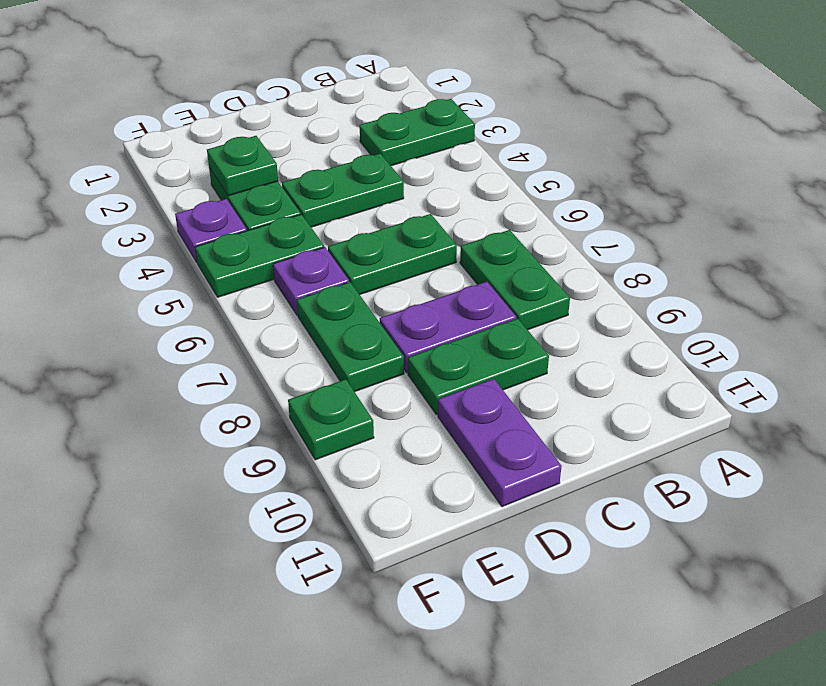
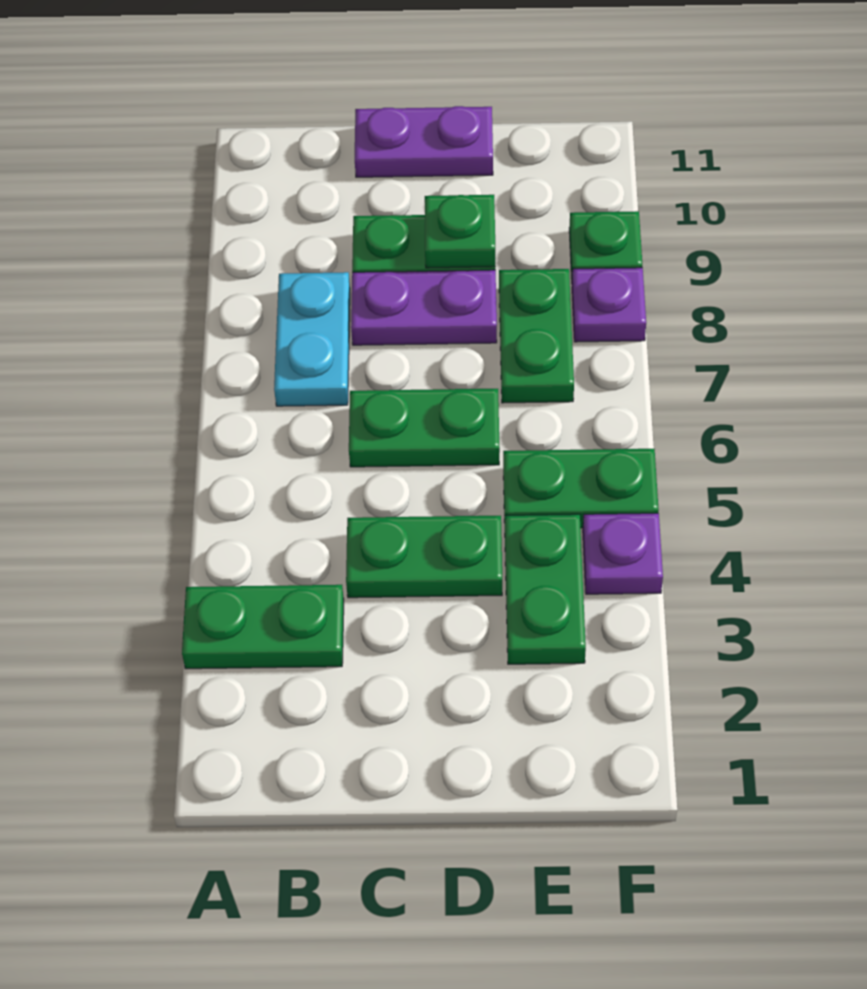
green 1x2 plate [460,230,570,330] -> cyan 1x2 plate [274,272,350,406]
purple 1x2 plate [438,379,562,507] -> purple 1x2 plate turned to [355,106,493,177]
green 1x1 plate [207,136,278,196] -> green 1x1 plate moved to [425,195,495,268]
purple 1x1 plate [273,247,349,315] -> purple 1x1 plate moved to [572,268,646,342]

